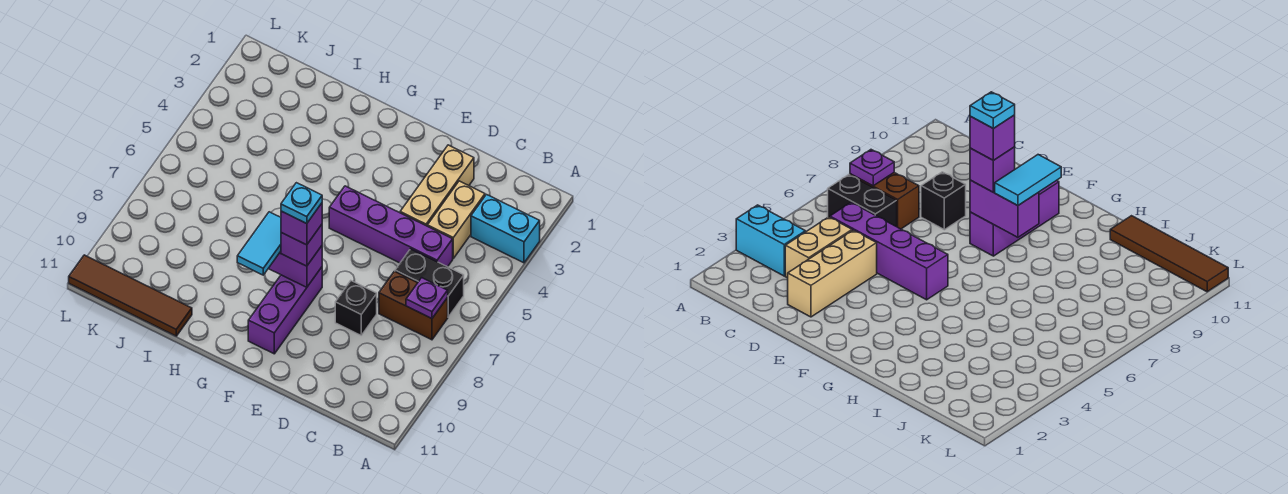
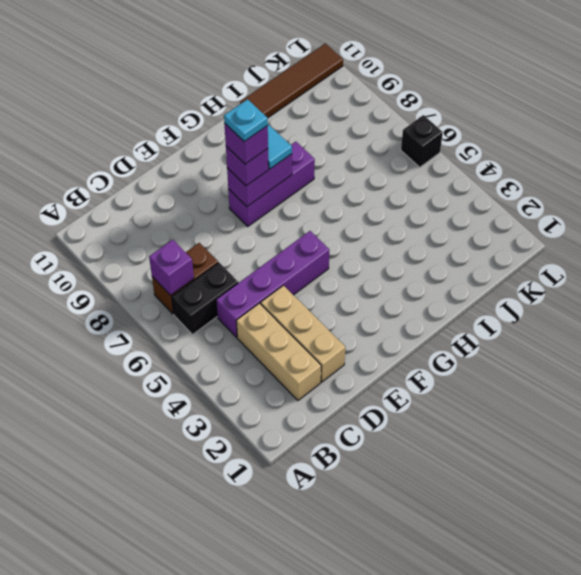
cyan 1x2 brick [471,195,540,263] -> none
purple 1x1 plate [406,278,448,319] -> purple 1x1 brick [149,240,194,295]
tan 1x2 brick [427,181,485,258] -> tan 1x3 brick [236,303,321,400]
black 1x1 brick [335,281,377,335] -> black 1x1 brick moved to [401,115,443,167]
purple 1x3 brick [248,267,322,354] -> purple 1x3 brick turned to [228,142,315,226]

